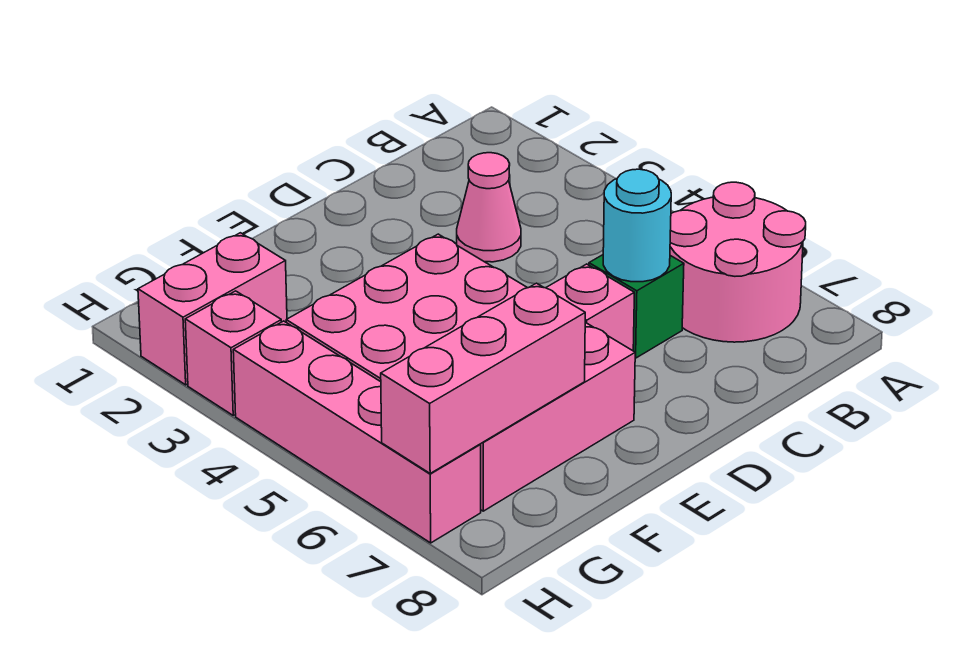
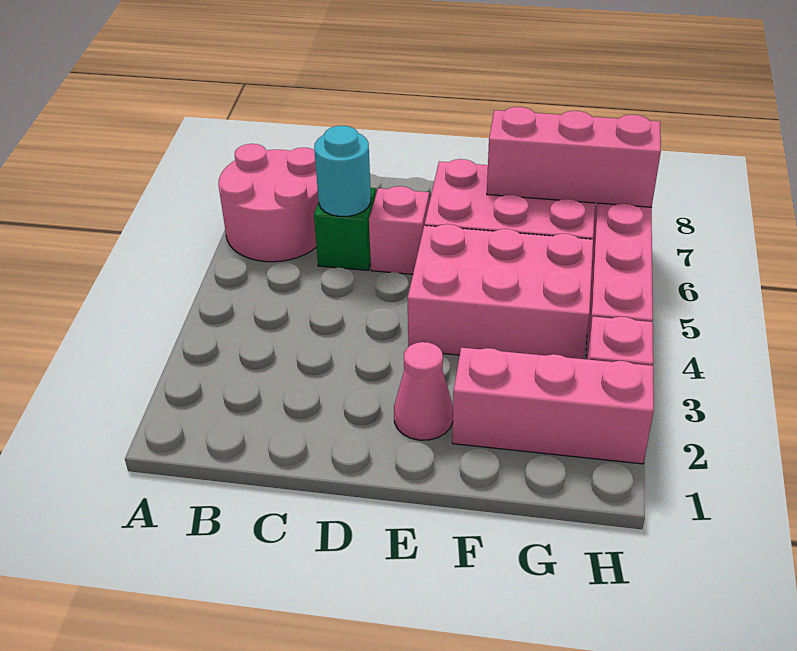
pink 1x1 cone [457,153,521,262] -> pink 1x1 cone moved to [394,342,453,440]
pink 1x2 brick [138,233,287,385] -> pink 1x3 brick [452,348,654,464]

